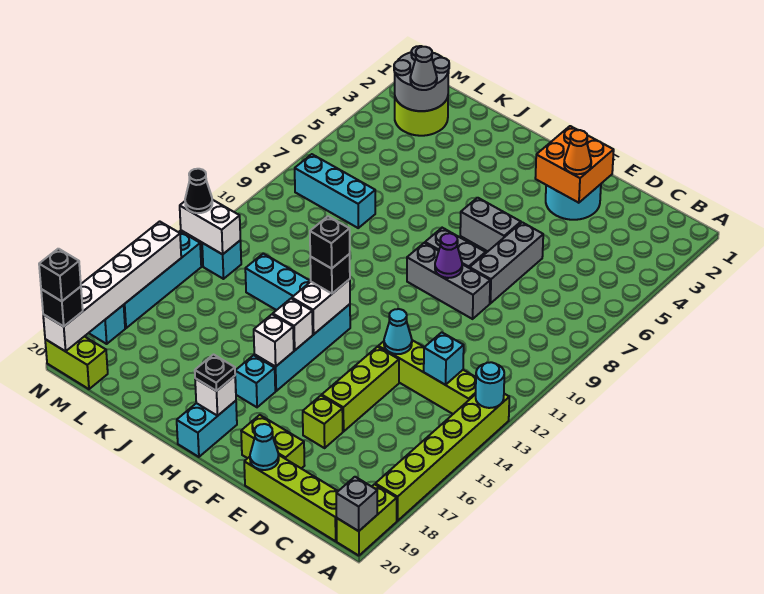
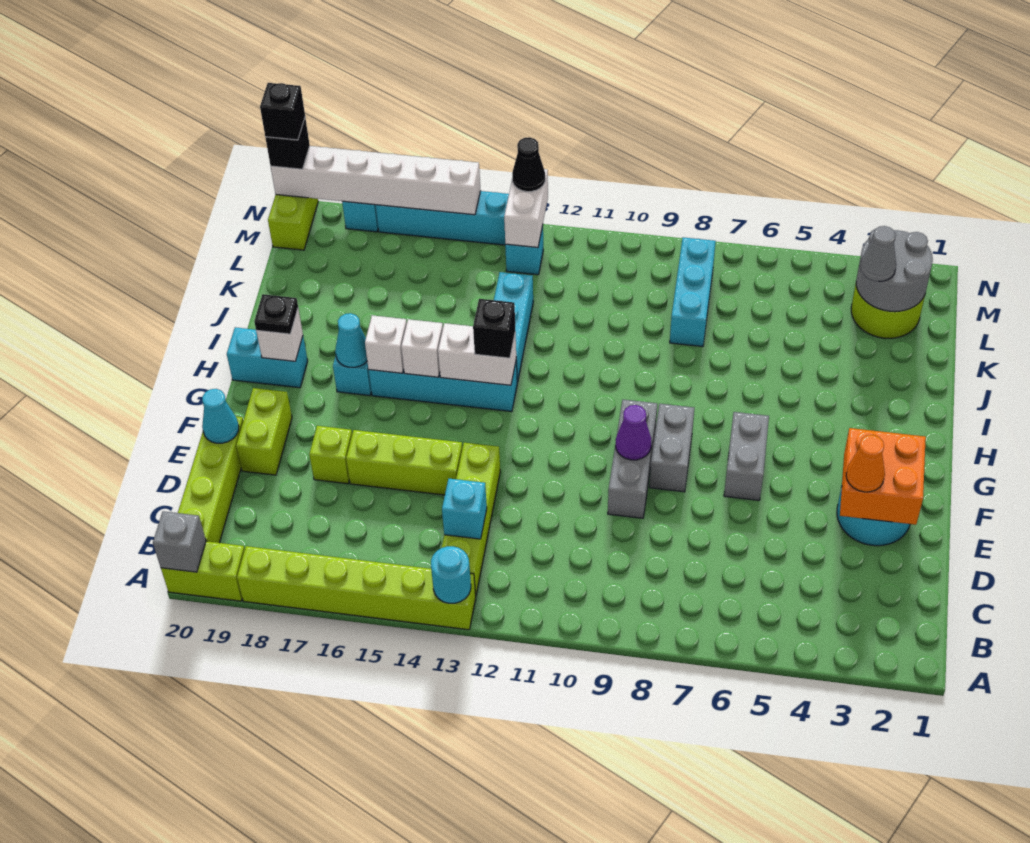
grey 1x3 brick [470,222,543,303] -> none
cyan 1x1 cone [384,309,412,354] -> cyan 1x1 cone moved to [335,313,367,367]
black 1x1 brick [310,216,350,268] -> none

